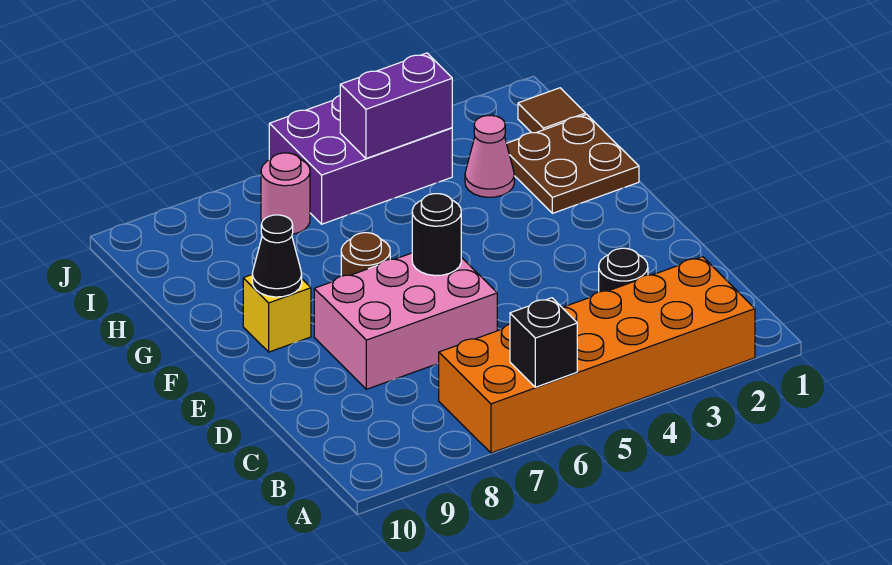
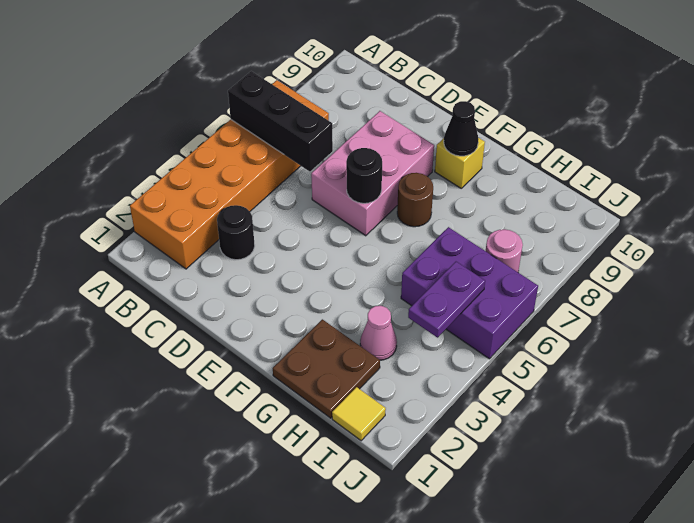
black 1x1 brick [510,298,577,387] -> black 1x3 brick [228,71,333,171]
brown 1x1 tile [518,88,586,133] -> yellow 1x1 tile [332,387,386,441]
purple 2x3 brick [269,96,452,224] -> purple 2x3 brick turned to [401,227,538,359]
purple 1x2 brick [340,53,452,158] -> purple 1x2 plate [408,262,485,338]

